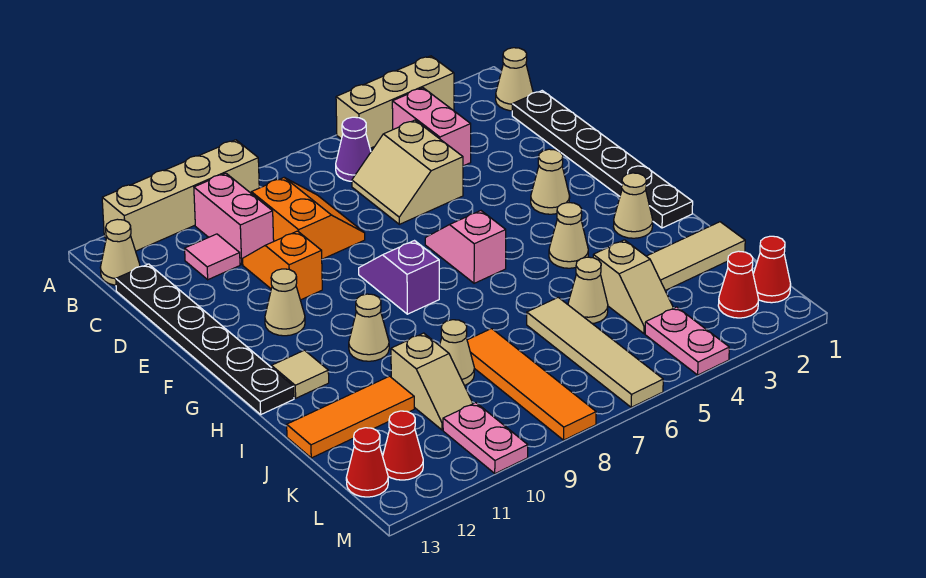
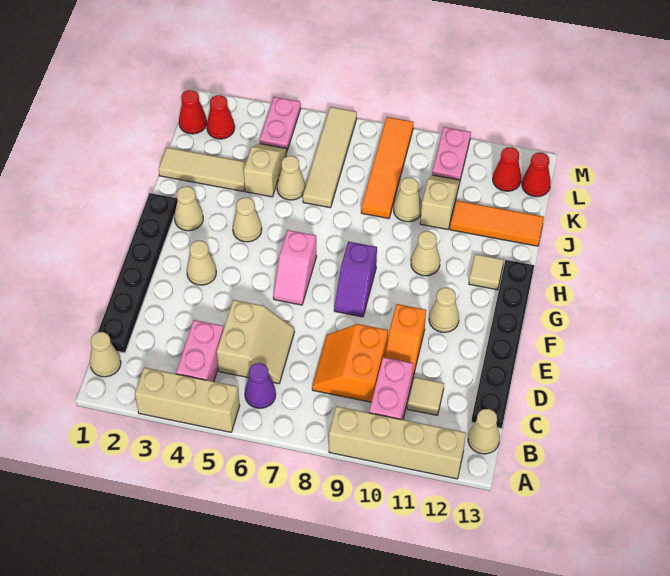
pink 1x1 tile [185,234,240,280] -> tan 1x1 tile [407,377,444,415]

